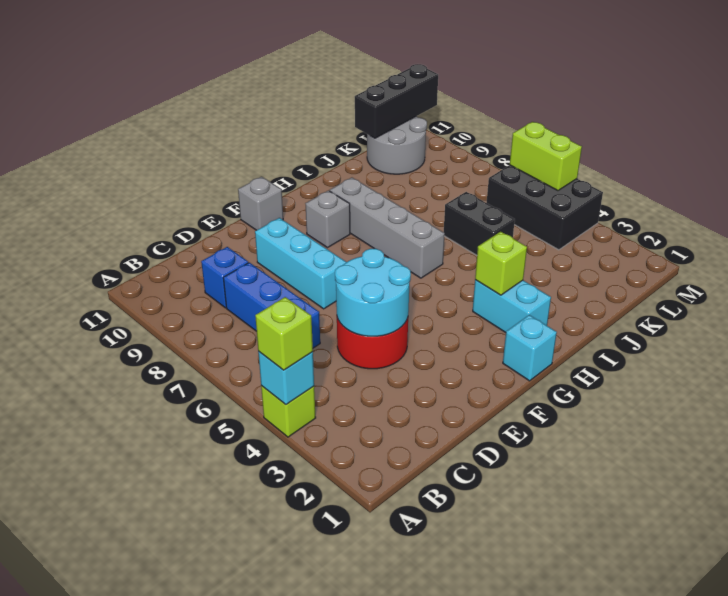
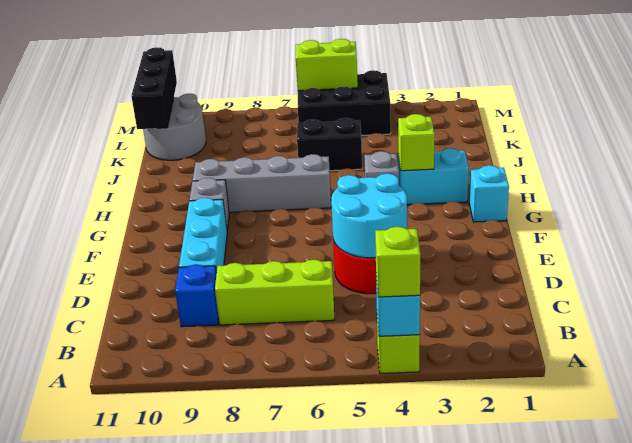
blue 1x3 brick [223,262,320,348] -> lime 1x3 brick [215,260,334,325]
cyan 1x3 brick [255,218,346,309] -> cyan 1x3 brick turned to [179,198,227,272]
grey 1x1 brick [238,177,283,230] -> grey 1x1 brick moved to [364,151,399,179]

